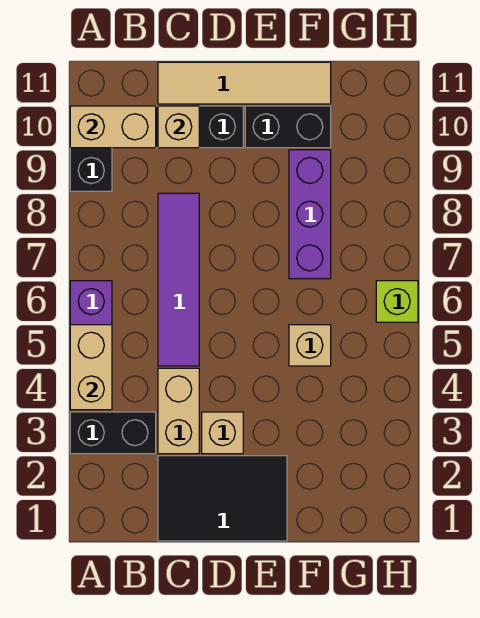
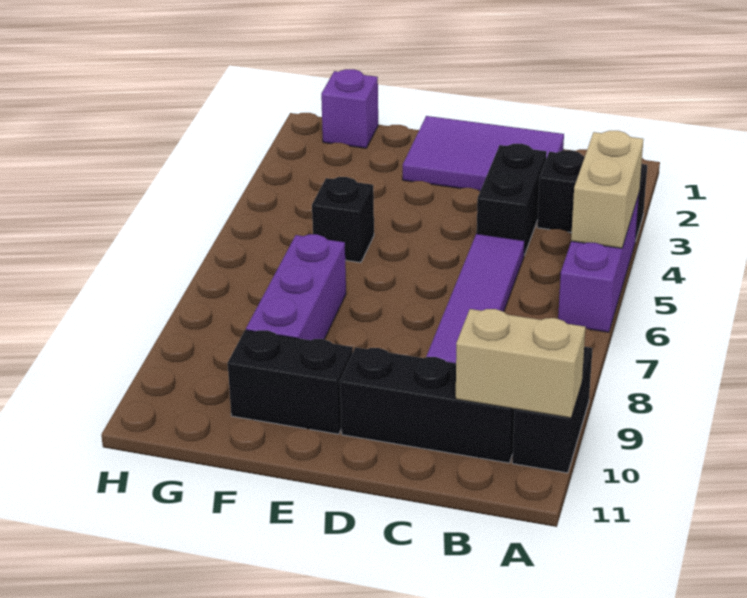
black 2x3 tile [158,456,287,541] -> purple 2x3 tile [403,116,564,191]
tan 1x2 brick [158,368,199,454] -> black 1x2 brick [477,144,547,255]
tan 1x1 brick [158,106,199,148] -> none
tan 1x4 tile [158,62,331,104] -> none
tan 1x1 brick [202,412,243,454] -> none
tan 1x1 brick [289,325,331,366] -> black 1x1 brick [312,177,374,263]
none -> purple 1x1 brick [321,69,378,148]
lime 1x1 brick [376,281,418,322] -> none

